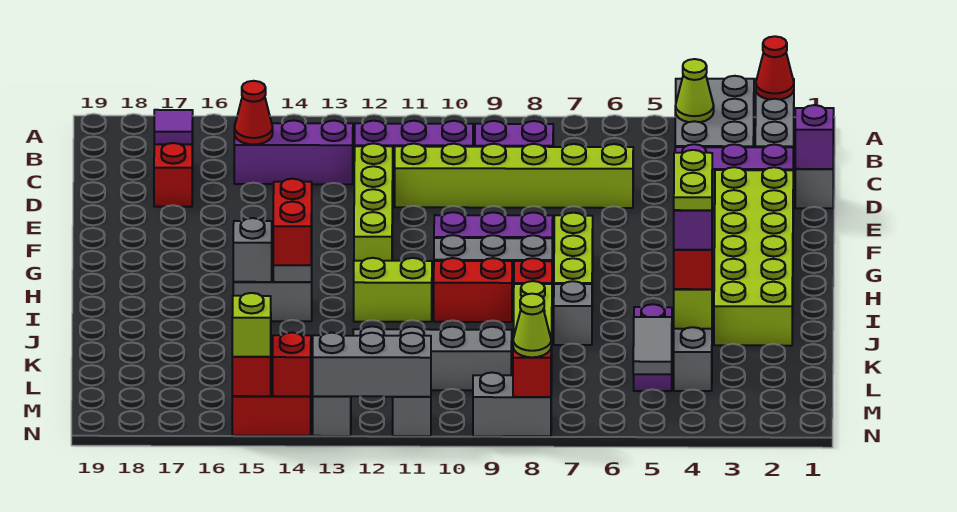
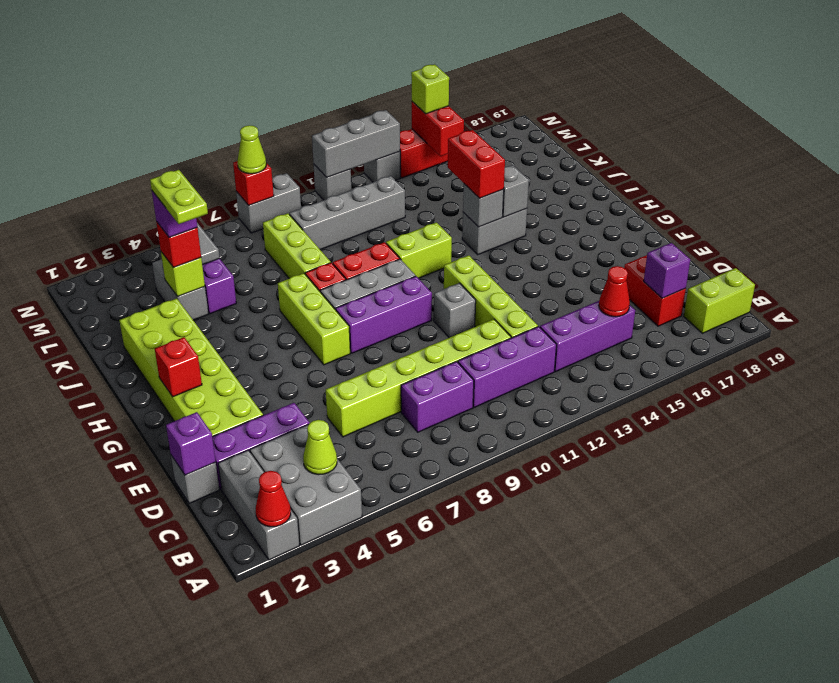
none -> lime 1x2 brick [684,268,755,333]
purple 1x1 tile [154,110,193,144] -> purple 1x1 brick [644,243,690,298]
grey 1x1 brick [554,281,592,345] -> grey 1x1 brick moved to [434,283,476,338]
red 1x1 brick [273,332,311,396] -> red 1x1 brick moved to [155,337,202,397]

